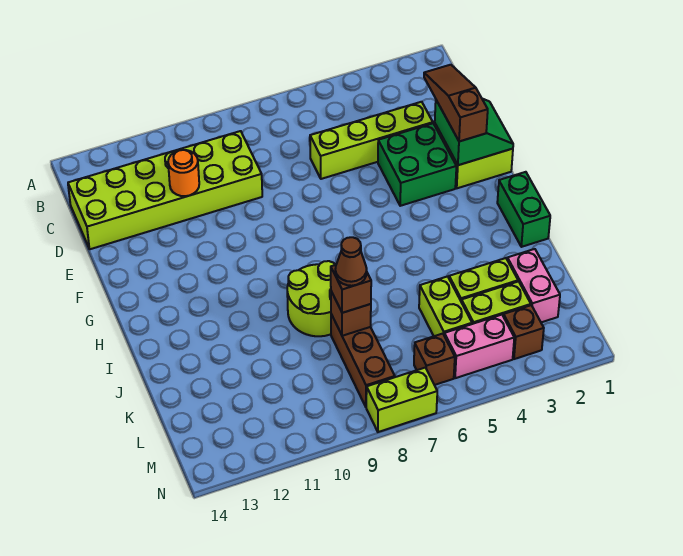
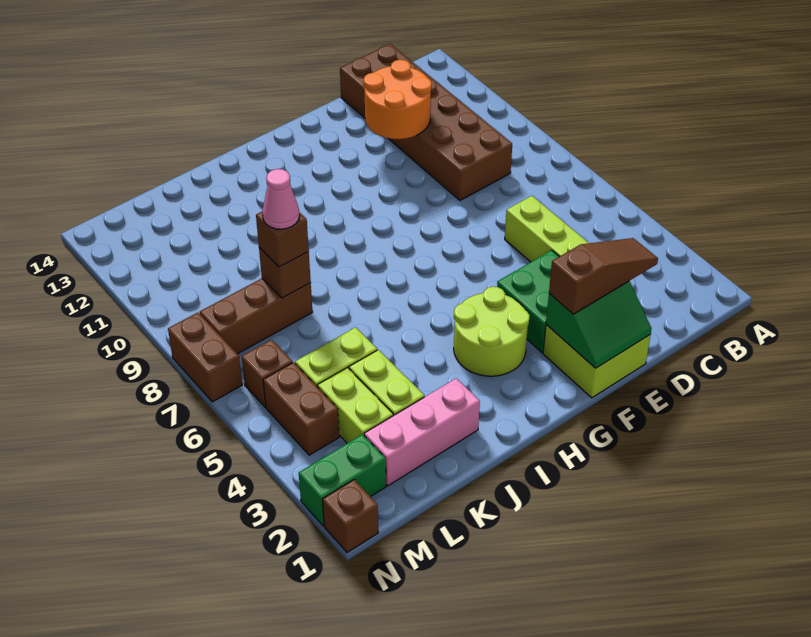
lime 2x6 brick [68,131,262,249] -> brown 2x6 brick [340,44,512,200]
orange 1x1 round brick [168,150,199,196] -> orange 2x2 round brick [364,60,432,139]
green 1x2 brick [497,172,550,247] -> green 1x2 brick moved to [299,434,386,526]
lime 2x2 round brick [287,261,335,336] -> lime 2x2 round brick moved to [454,287,530,376]
pink 1x2 brick [507,249,560,322] -> pink 1x3 brick [364,378,480,486]
brown 1x1 cone [335,237,367,286] -> pink 1x1 cone [262,169,299,229]
brown 1x1 brick [503,305,544,359] -> brown 1x1 brick moved to [322,480,378,553]
pink 1x2 brick [444,315,514,378] -> brown 1x2 brick [263,362,339,455]
lime 1x2 brick [366,368,437,432] -> brown 1x2 brick [168,312,242,402]

